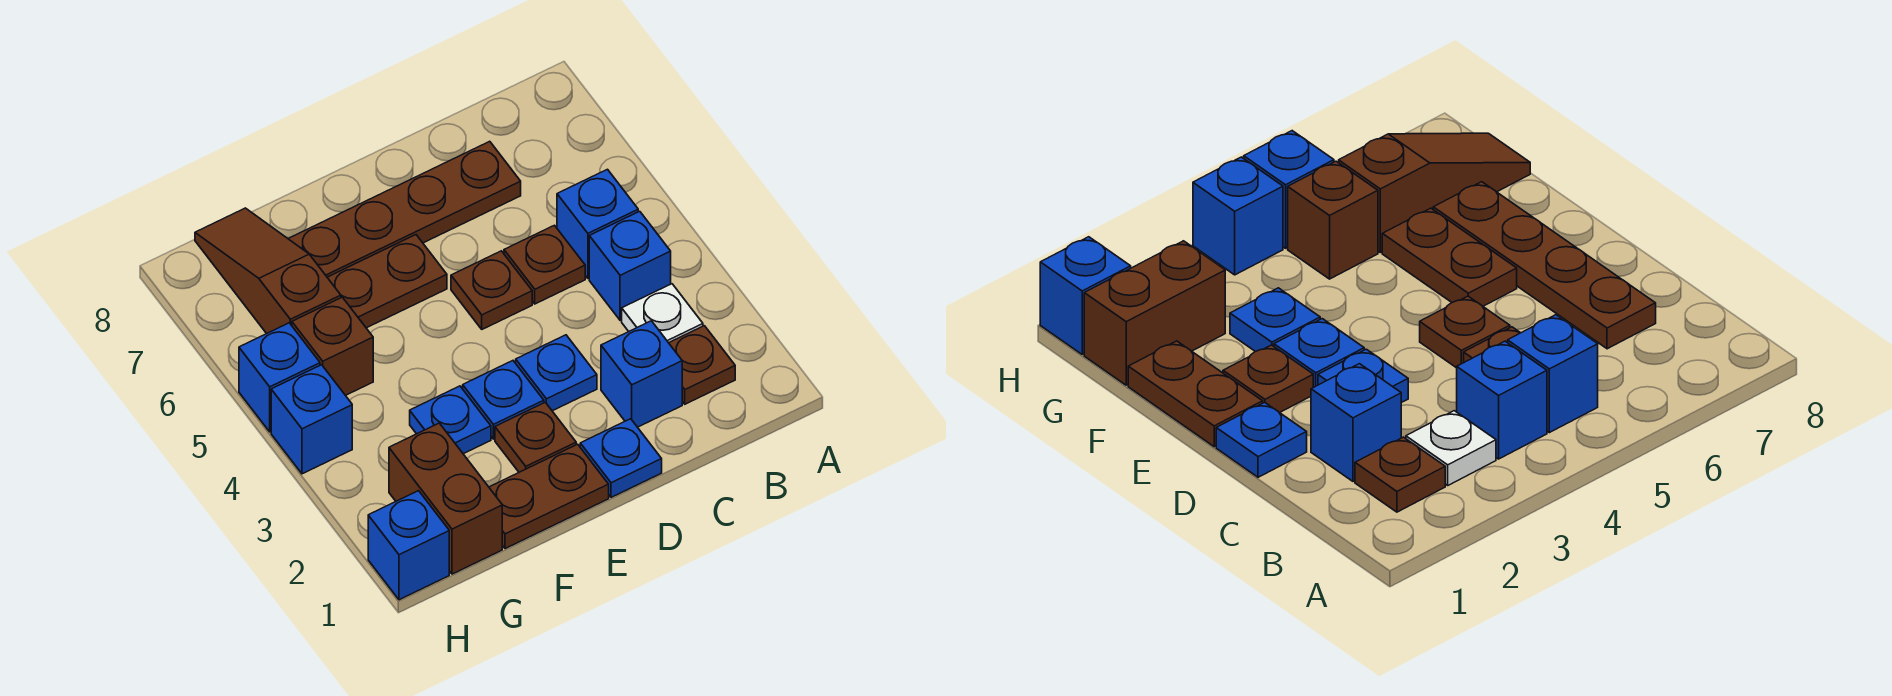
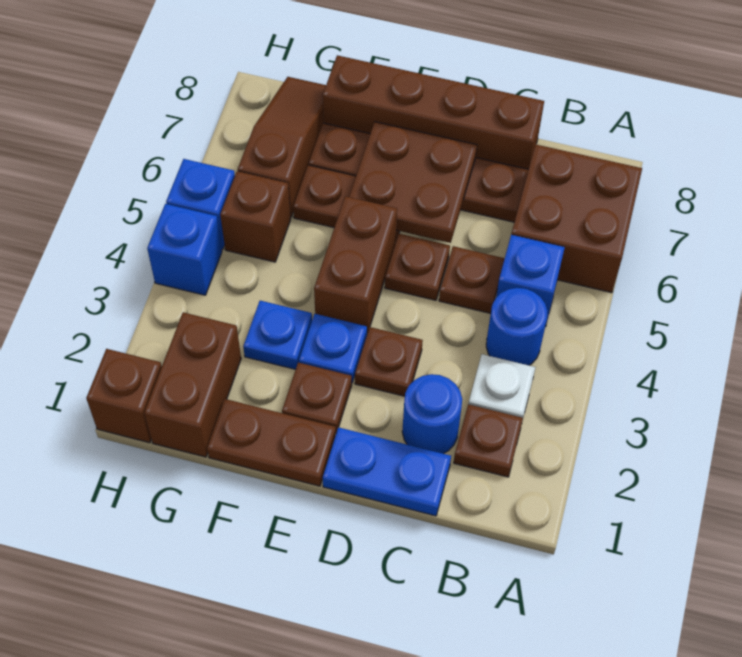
none -> brown 2x2 brick [511,145,642,293]
blue 1x1 brick [589,211,671,320] -> blue 1x1 round brick [486,288,547,365]
blue 1x1 brick [601,321,682,427] -> blue 1x1 round brick [402,374,462,454]
none -> brown 1x4 brick [323,55,544,170]
blue 1x1 plate [580,419,662,497] -> blue 1x2 plate [323,427,451,516]
blue 1x1 plate [516,335,597,411] -> brown 1x1 plate [355,327,423,396]
none -> brown 2x2 plate [349,122,477,243]
none -> brown 1x2 brick [314,196,397,334]
blue 1x1 brick [368,491,449,600] -> brown 1x1 brick [86,349,162,443]

